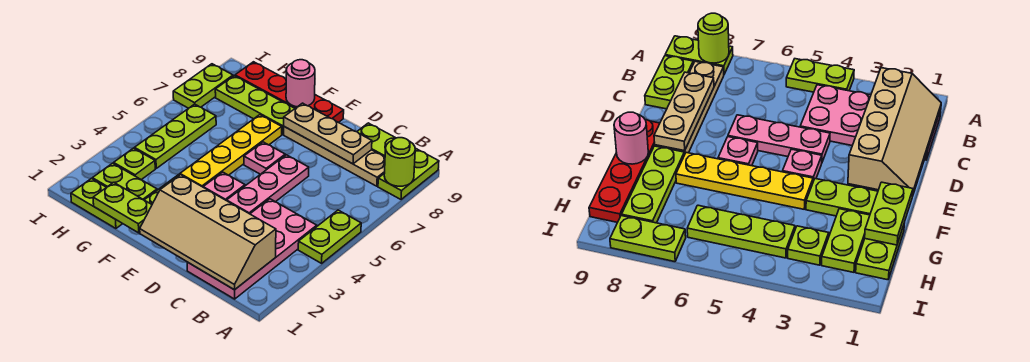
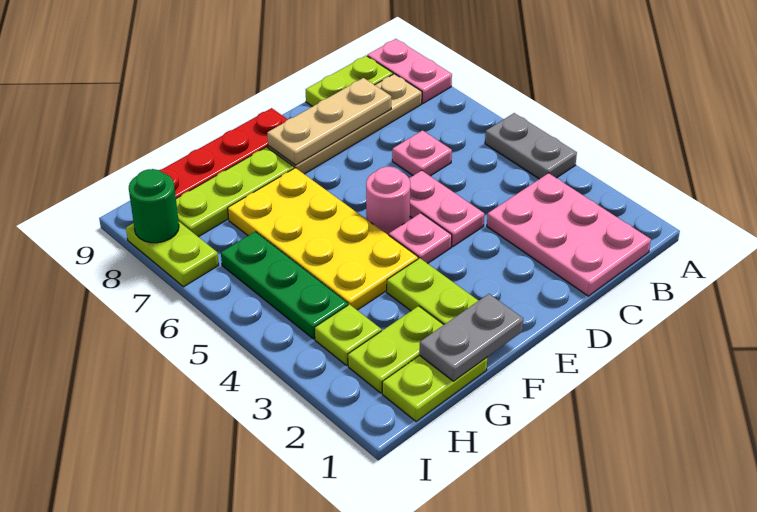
lime 1x2 plate [298,210,361,263] -> grey 1x2 plate [485,113,577,179]
lime 1x2 plate [378,149,439,200] -> pink 1x2 plate [367,39,452,103]
lime 1x1 round brick [384,138,415,186] -> none
pink 2x4 plate [187,199,317,299] -> pink 2x3 plate [487,173,651,296]
tan 2x4 slope [140,175,276,290] -> none
pink 1x3 plate [227,155,309,214] -> pink 1x2 plate [409,171,484,247]
pink 1x1 plate [244,142,285,174] -> pink 1x1 plate moved to [392,130,452,176]
lime 1x2 plate [93,182,152,233] -> grey 1x2 plate [419,294,523,381]
yellow 1x4 plate [180,115,282,187] -> yellow 2x4 plate [228,168,418,310]
pink 1x1 round brick [286,60,315,107] -> pink 1x1 round brick moved to [366,167,410,235]
lime 1x3 plate [134,104,216,168] -> green 1x3 plate [221,232,348,339]
none -> green 1x1 round brick [129,169,179,243]

